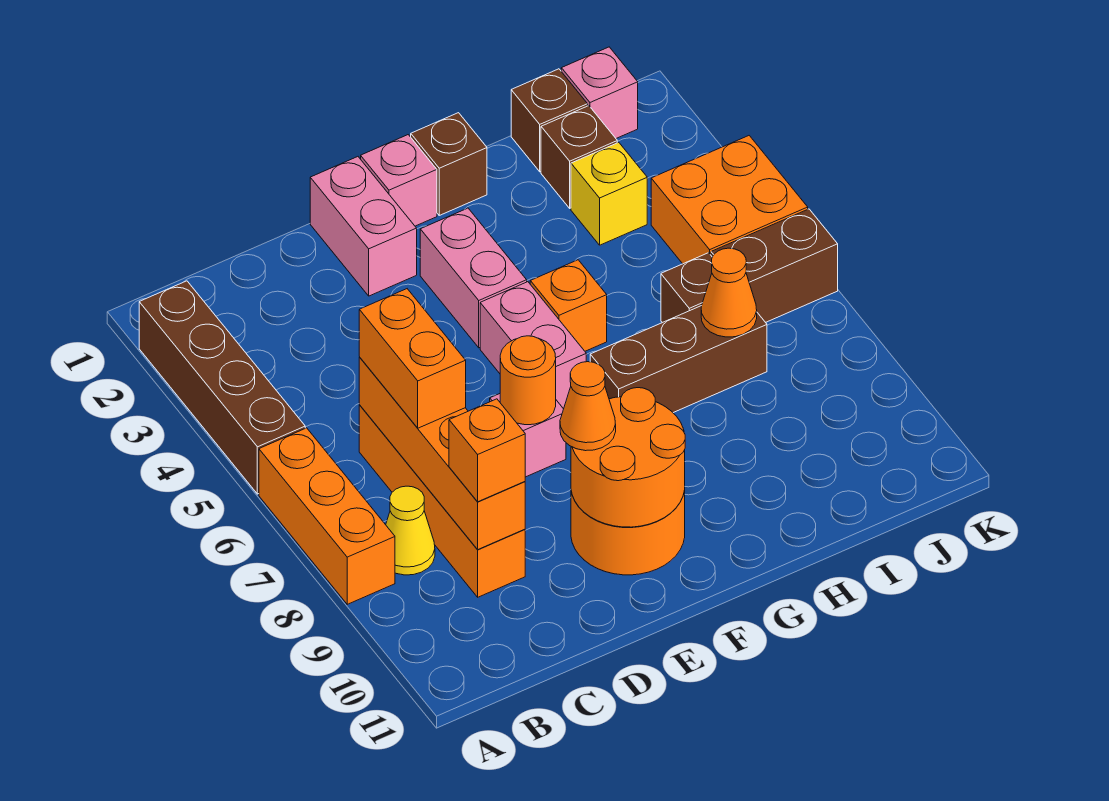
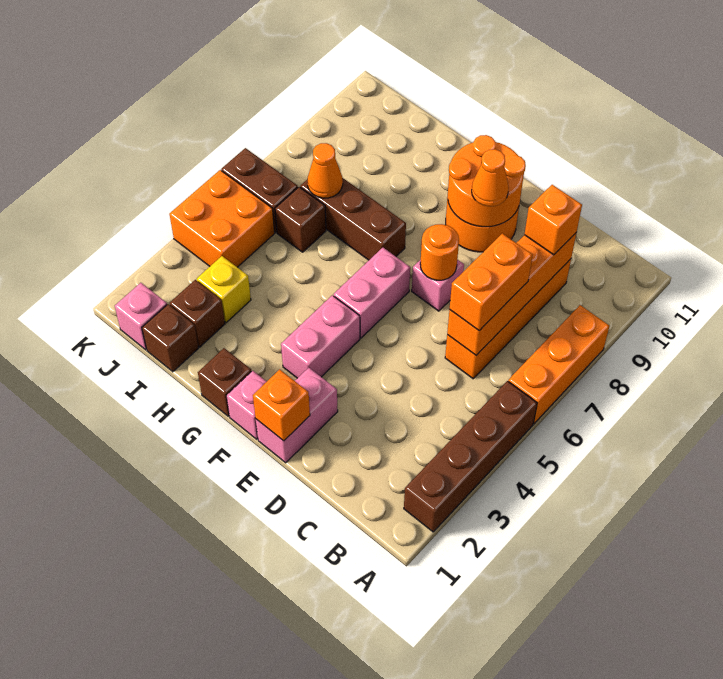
yellow 1x1 cone [386,486,435,575] -> none
orange 1x1 brick [530,260,607,351] -> orange 1x1 brick moved to [253,369,310,441]

